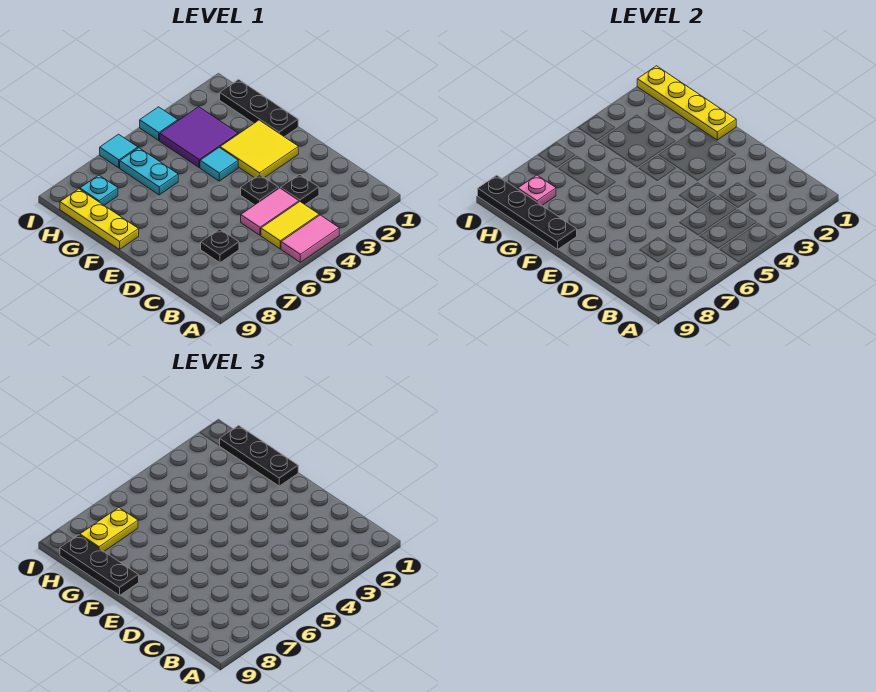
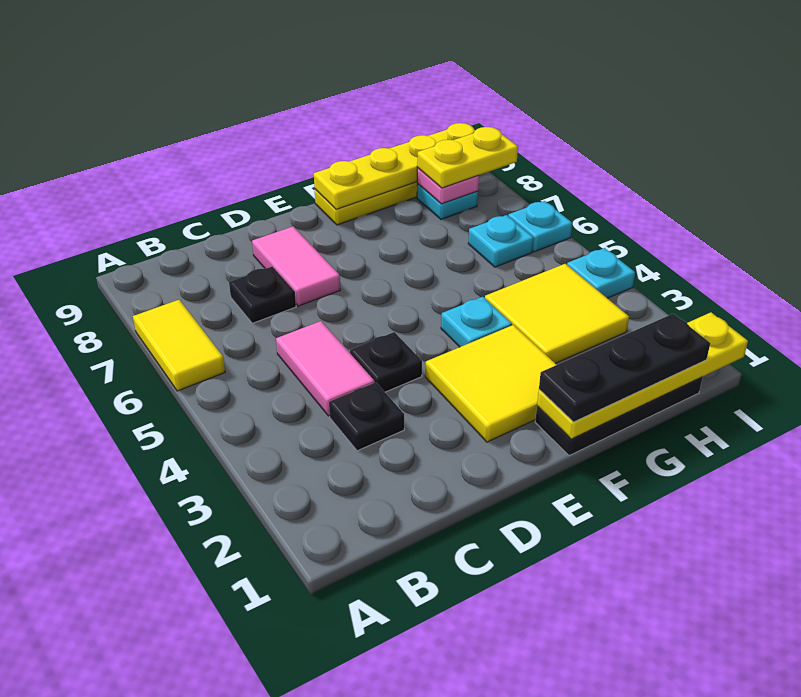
pink 1x2 tile [281,215,339,262] -> pink 1x2 tile moved to [252,226,340,306]
yellow 1x2 tile [261,202,319,249] -> yellow 1x2 tile moved to [133,300,225,391]
cyan 1x1 tile [200,148,238,181] -> cyan 1x1 plate [441,297,512,347]
black 1x4 plate [478,175,577,249] -> yellow 1x4 plate [314,123,475,209]
black 1x3 plate [60,535,139,595] -> none
purple 2x2 tile [160,107,238,168] -> yellow 2x2 tile [485,264,629,364]
cyan 1x2 plate [120,148,178,195] -> cyan 1x1 plate [468,215,534,267]
yellow 1x2 plate [80,508,138,551] -> yellow 1x2 plate turned to [417,127,518,188]
cyan 1x1 tile [140,107,178,140] -> cyan 1x1 plate [567,248,635,298]
cyan 1x1 tile [100,134,138,168] -> cyan 1x1 plate [508,201,572,252]

